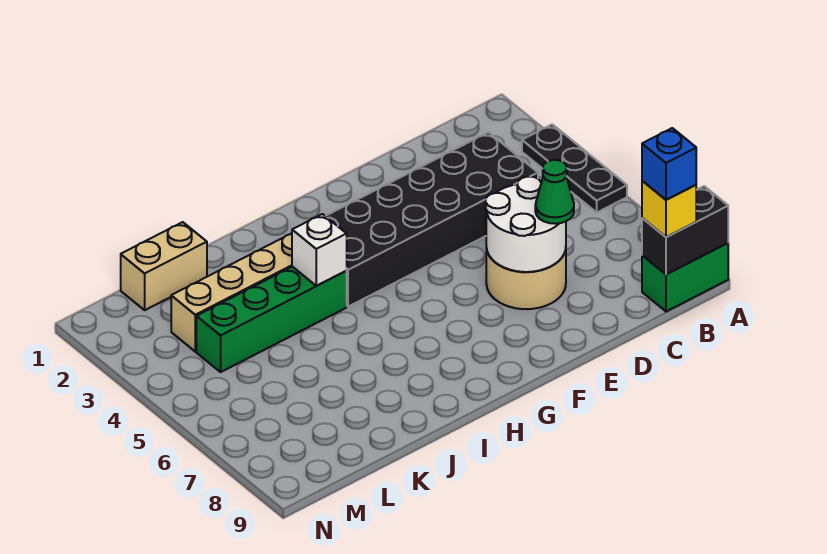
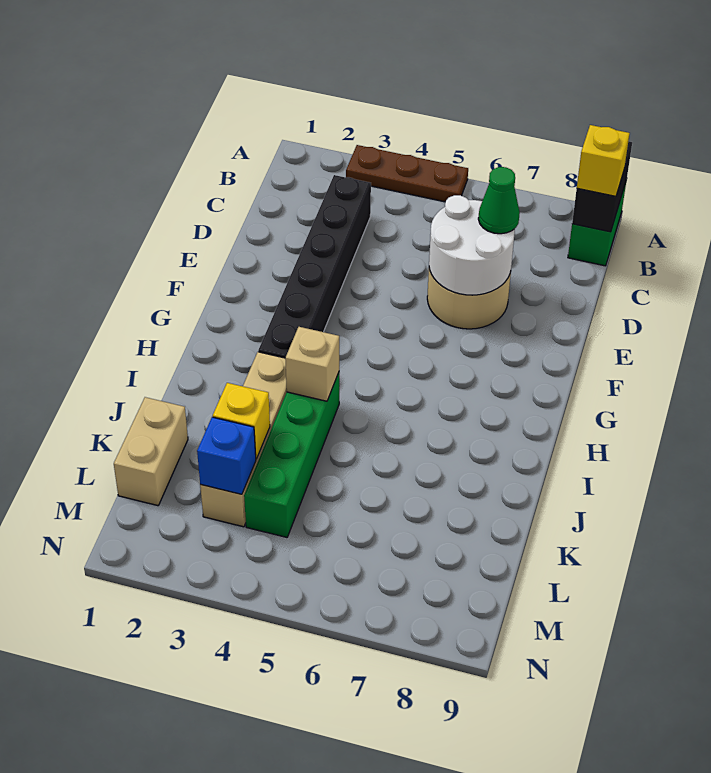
black 1x3 plate [522,124,627,212] -> brown 1x3 plate [346,145,468,202]
blue 1x1 brick [642,128,696,200] -> blue 1x1 brick moved to [197,417,256,494]
black 2x6 brick [326,132,538,307] -> black 1x6 brick [258,175,371,358]
white 1x1 brick [292,214,347,286] -> tan 1x1 brick [285,327,339,401]
none -> yellow 1x1 brick [213,383,270,459]

